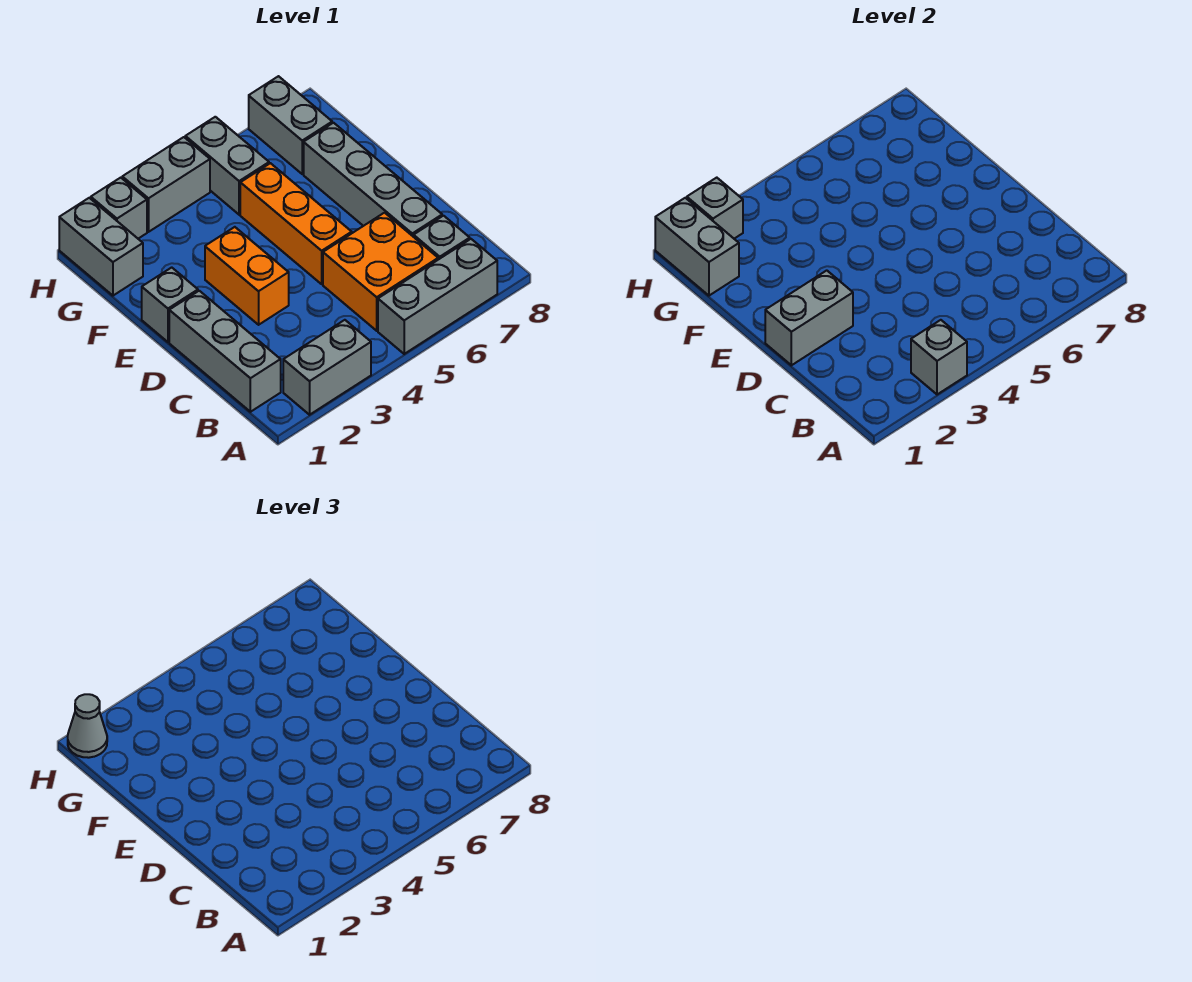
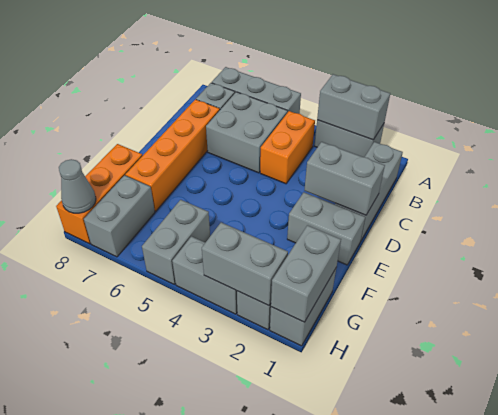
grey 1x1 brick [911,320,967,394] -> grey 1x2 brick [317,74,390,140]
orange 2x2 brick [323,213,438,331] -> grey 2x2 brick [206,92,288,173]
grey 1x4 brick [304,123,442,237] -> orange 1x4 brick [125,99,220,211]
orange 1x2 brick [205,227,289,325] -> orange 1x2 brick moved to [260,111,315,184]
orange 1x3 brick [240,163,352,284] -> orange 1x3 brick moved to [56,144,143,244]
grey 1x1 brick [142,267,198,342] -> grey 1x2 brick [287,192,365,265]
grey 1x1 cone [68,694,107,758] -> grey 1x1 cone moved to [59,159,96,213]
grey 1x1 brick [687,178,743,239] -> grey 1x2 brick [202,222,288,306]

